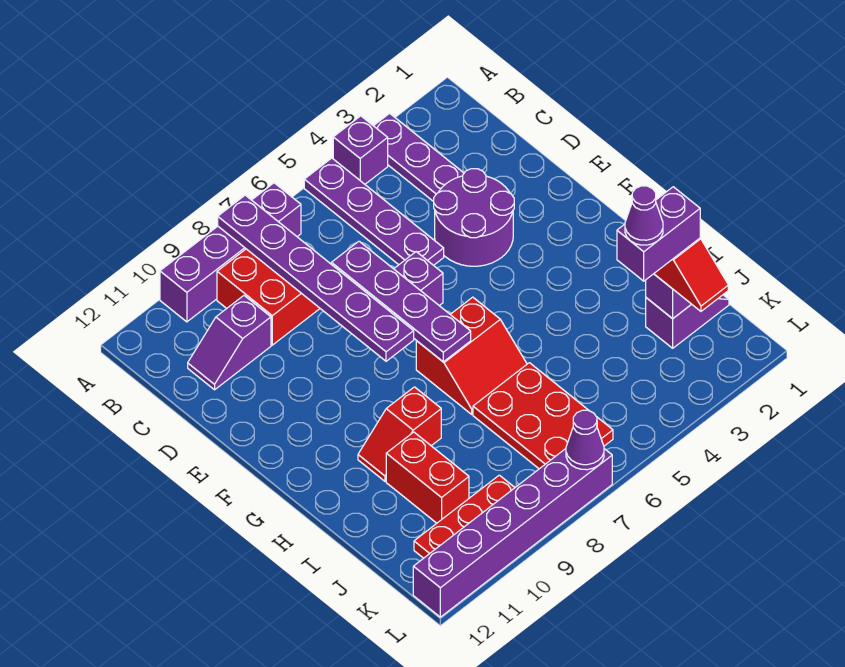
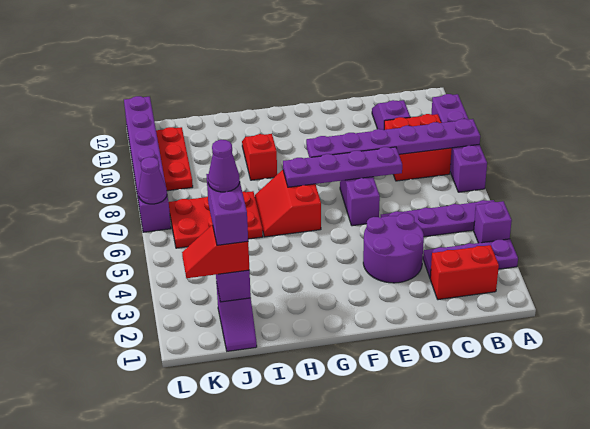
red 1x2 brick [386,432,469,523] -> red 1x2 brick moved to [430,245,499,300]

